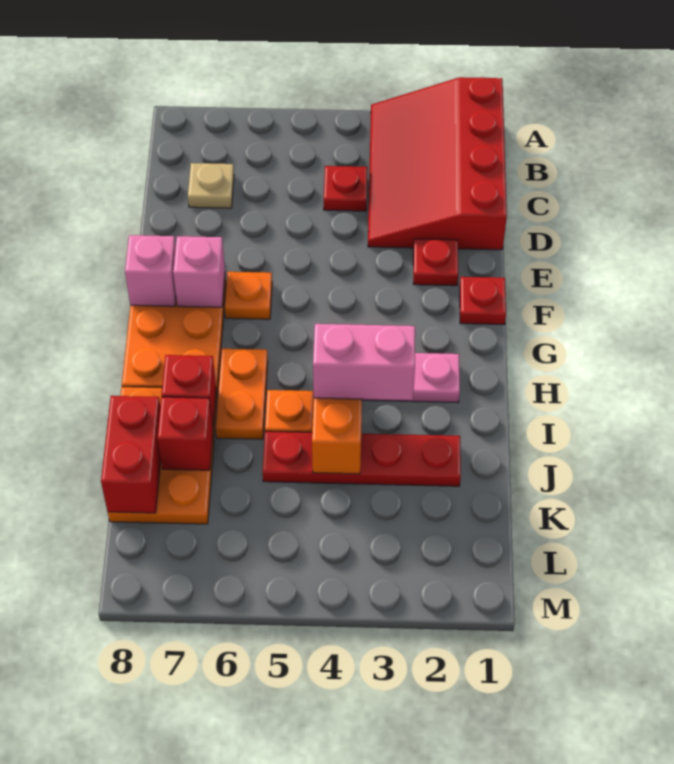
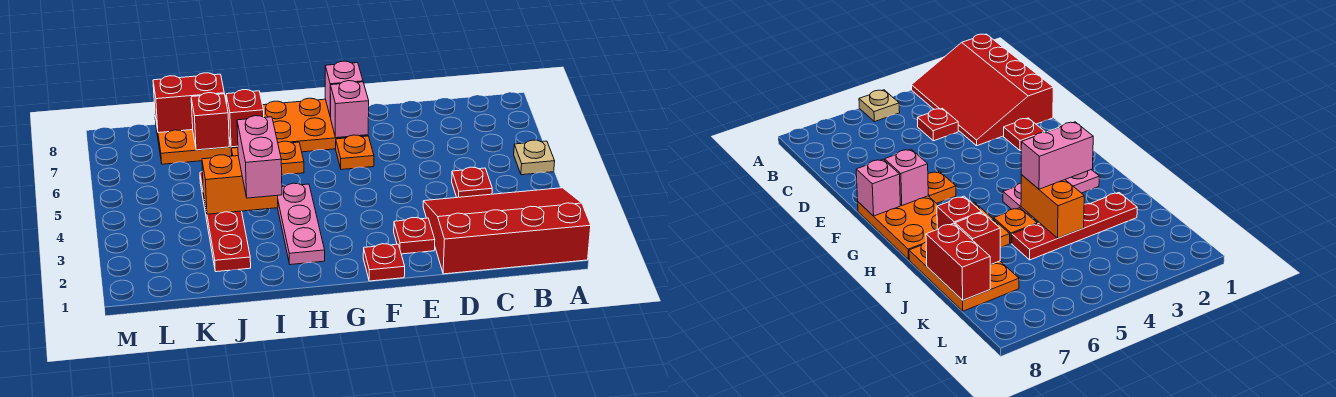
tan 1x1 plate [188,163,234,208] -> tan 1x1 plate moved to [514,140,555,175]

